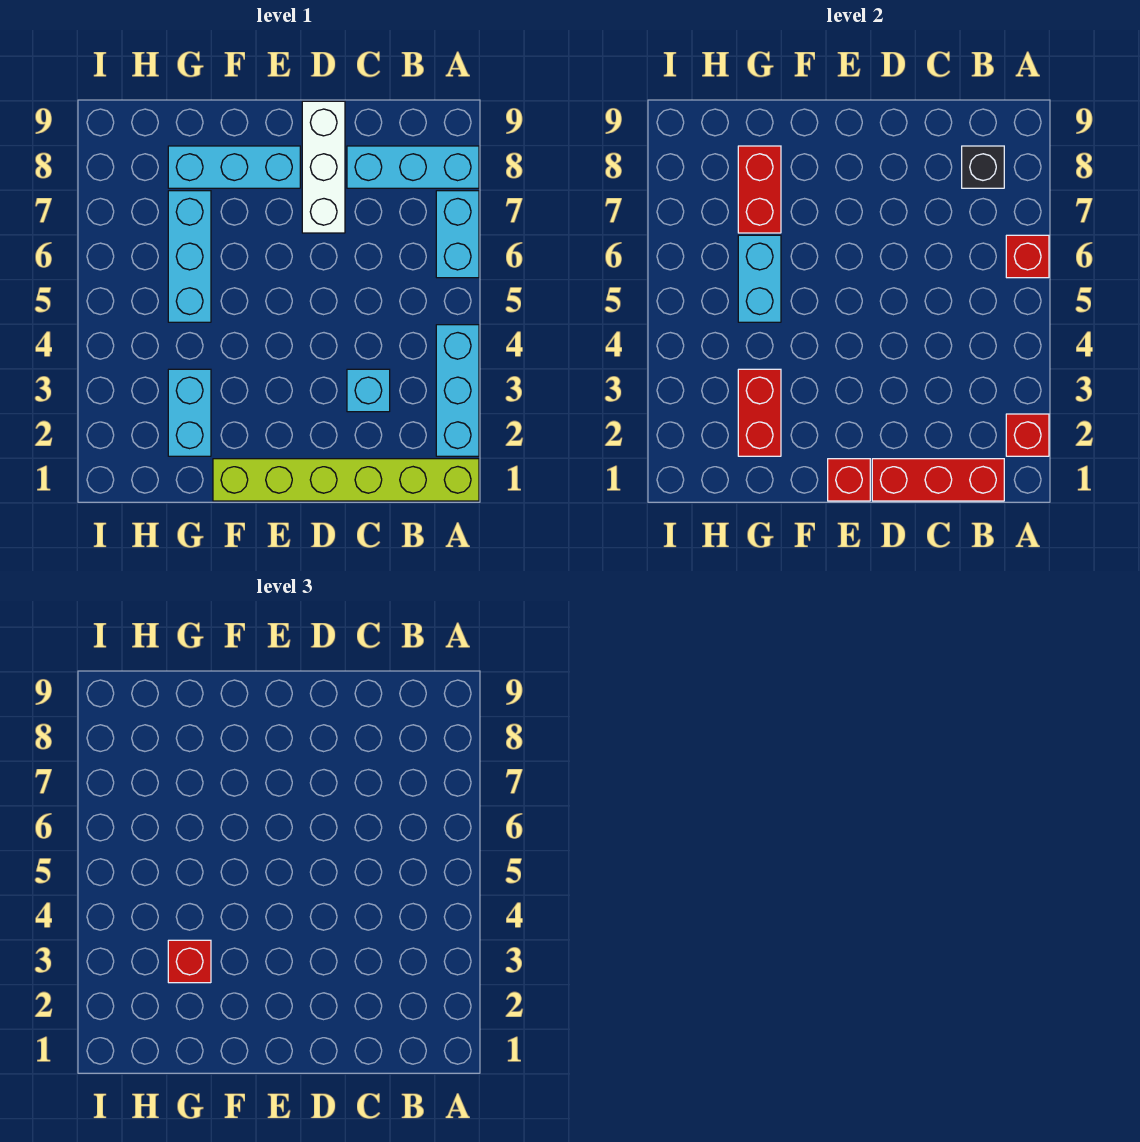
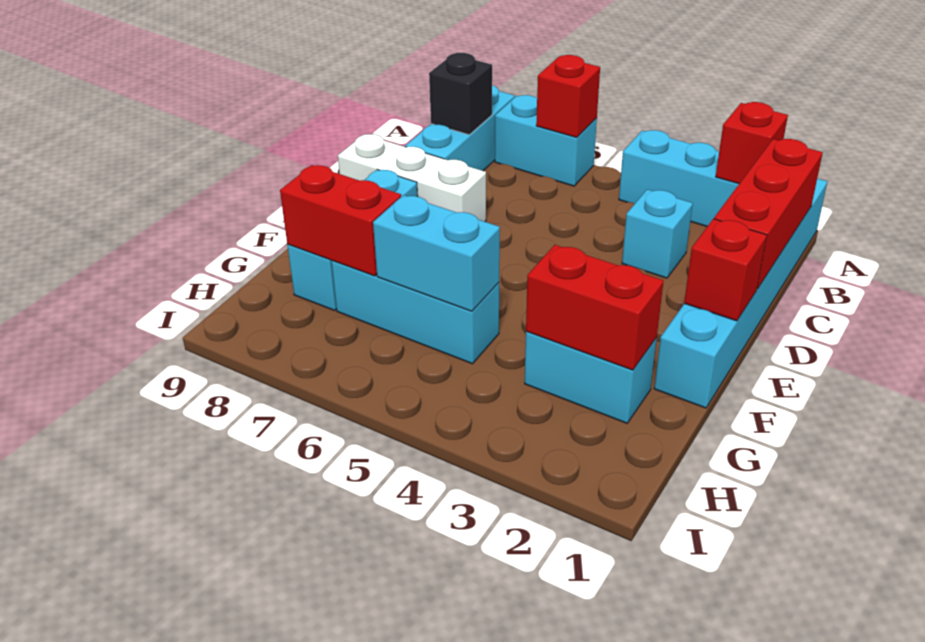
lime 1x6 brick [213,459,479,501] -> cyan 1x6 brick [654,179,827,408]
red 1x1 brick [168,940,211,983] -> none

